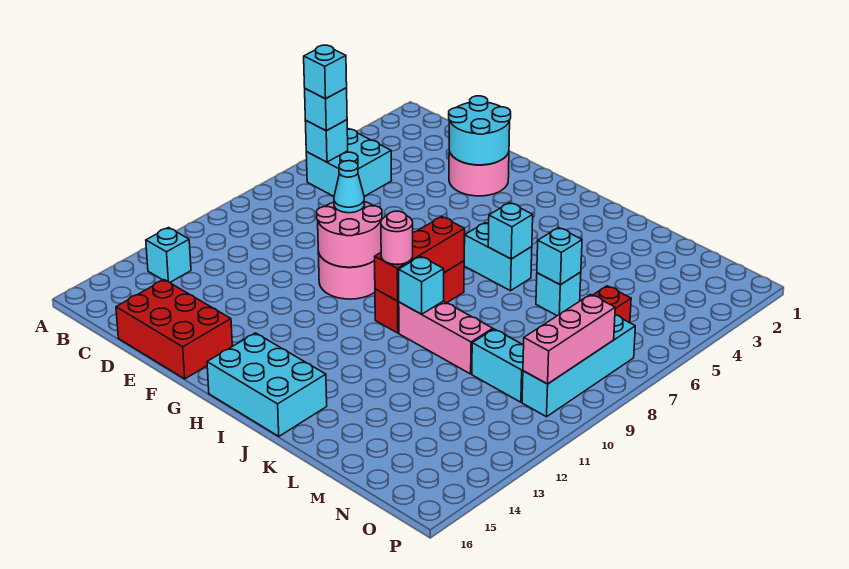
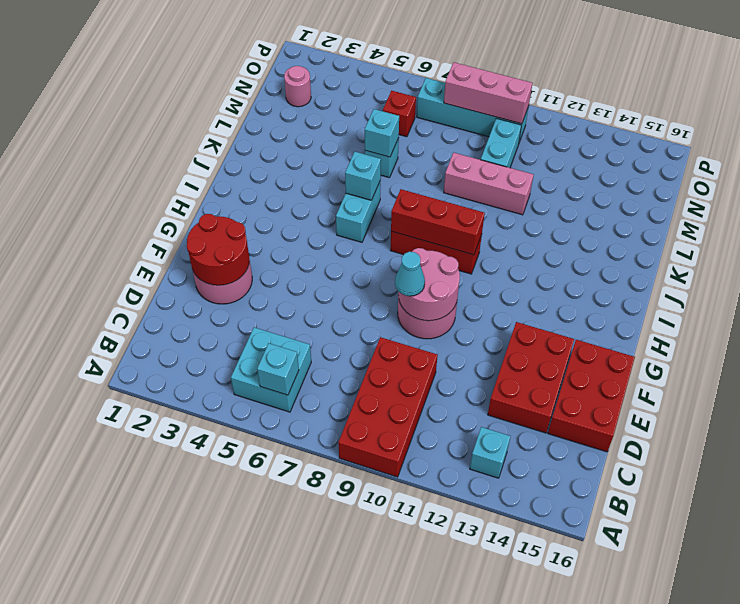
none -> red 2x4 brick [338,337,438,477]
cyan 1x1 brick [305,88,347,131] -> none
cyan 1x1 brick [304,45,347,99] -> none
none -> red 2x3 brick [488,322,574,433]
cyan 2x2 round brick [449,96,511,165] -> red 2x2 round brick [187,214,249,285]
cyan 2x3 brick [207,333,327,436] -> none
pink 1x1 round brick [381,211,413,264] -> pink 1x1 round brick moved to [284,66,311,107]
pink 1x3 brick [399,301,493,374] -> pink 1x3 brick turned to [444,153,534,215]
cyan 1x1 brick [399,256,444,314] -> none

